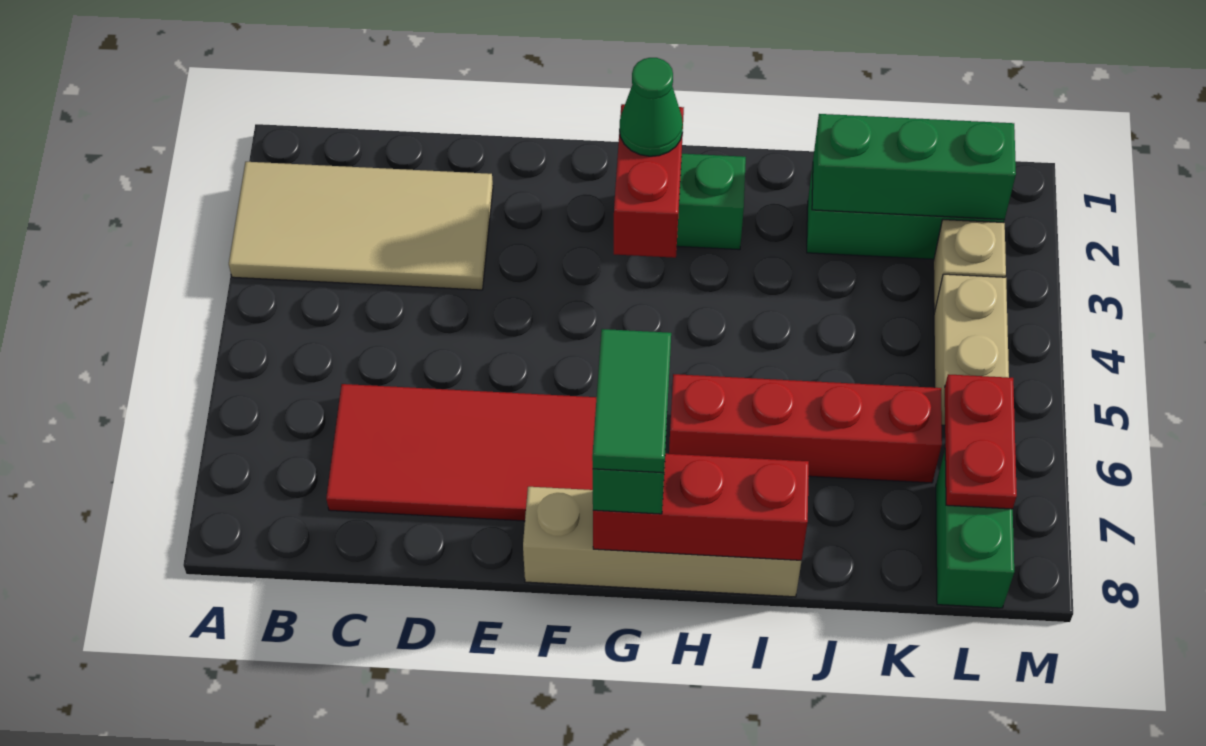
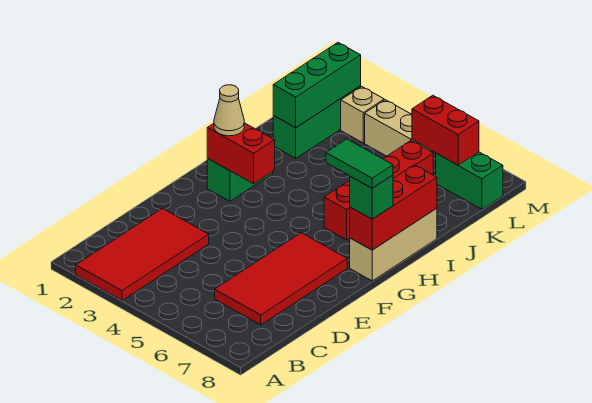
tan 2x4 tile [229,162,493,290] -> red 2x4 tile [76,208,209,300]
tan 1x4 brick [523,487,801,597] -> tan 1x3 brick [350,208,437,281]
green 1x1 cone [619,58,683,156] -> tan 1x1 cone [214,85,244,136]
red 1x2 plate [945,374,1017,509] -> red 1x2 brick [412,95,479,165]

